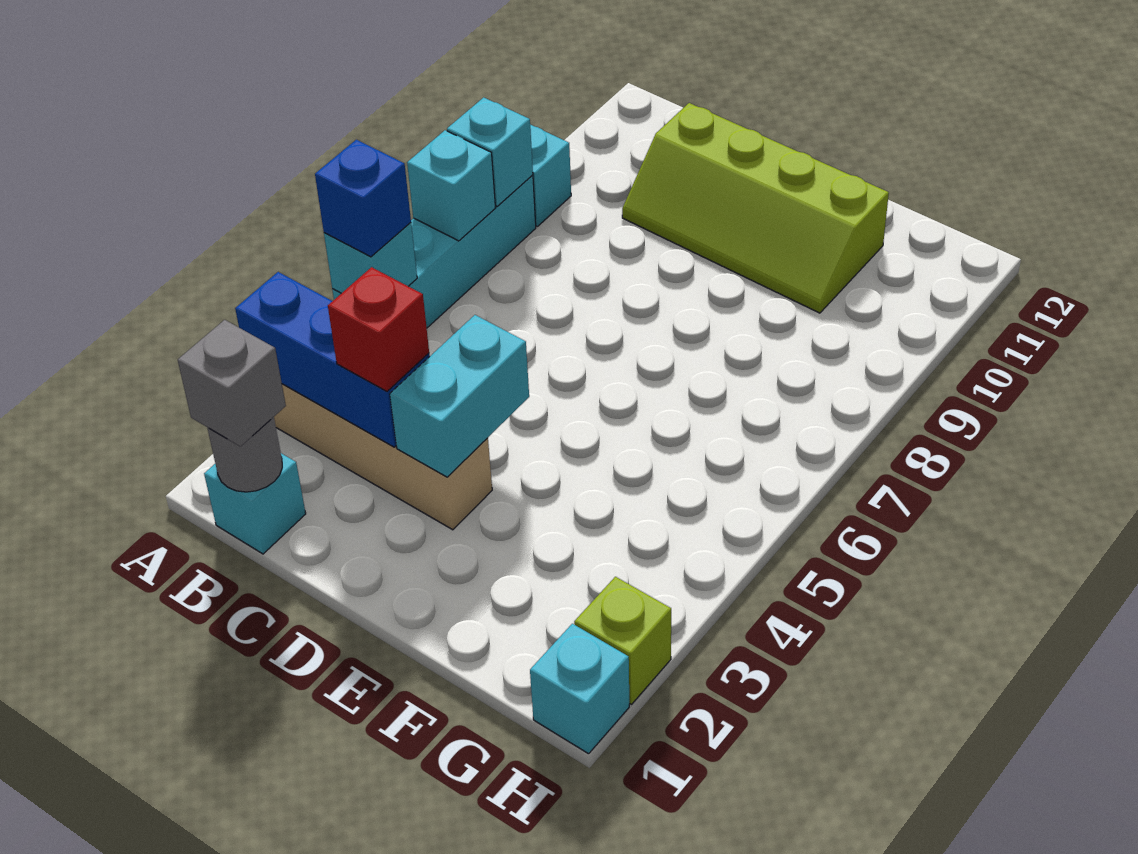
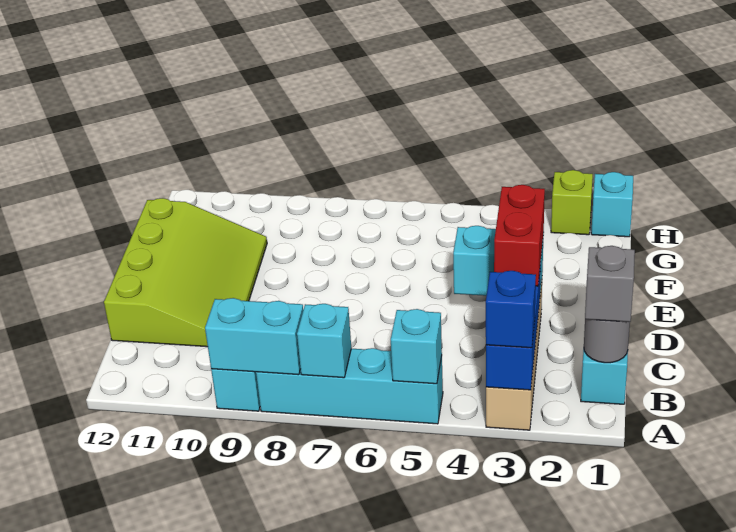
blue 1x1 brick [315,140,411,257] -> blue 1x1 brick moved to [486,271,536,348]
cyan 1x1 brick [447,97,533,206] -> cyan 1x2 brick [205,298,303,375]
red 1x1 brick [328,267,429,391] -> red 1x2 brick [494,185,545,286]
lime 2x4 slope [622,103,889,313] -> lime 3x4 slope [104,198,267,347]

